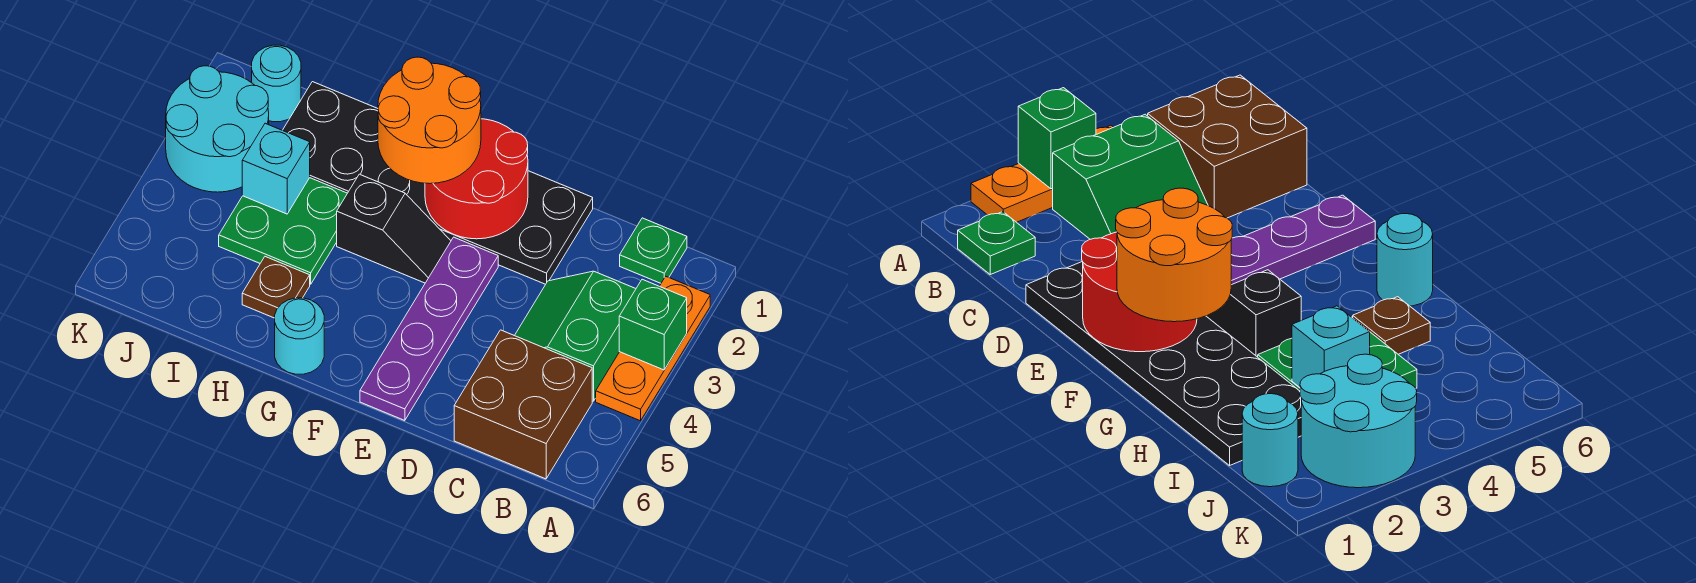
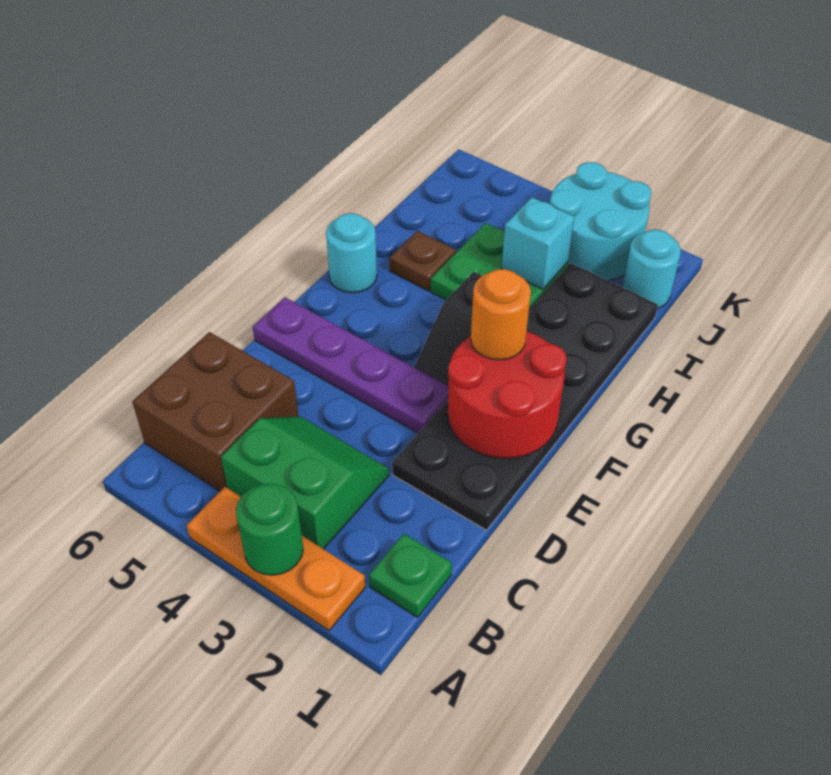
green 1x1 brick [619,279,687,370] -> green 1x1 round brick [236,483,303,575]
orange 2x2 round brick [378,57,481,184] -> orange 1x1 round brick [471,269,531,360]

